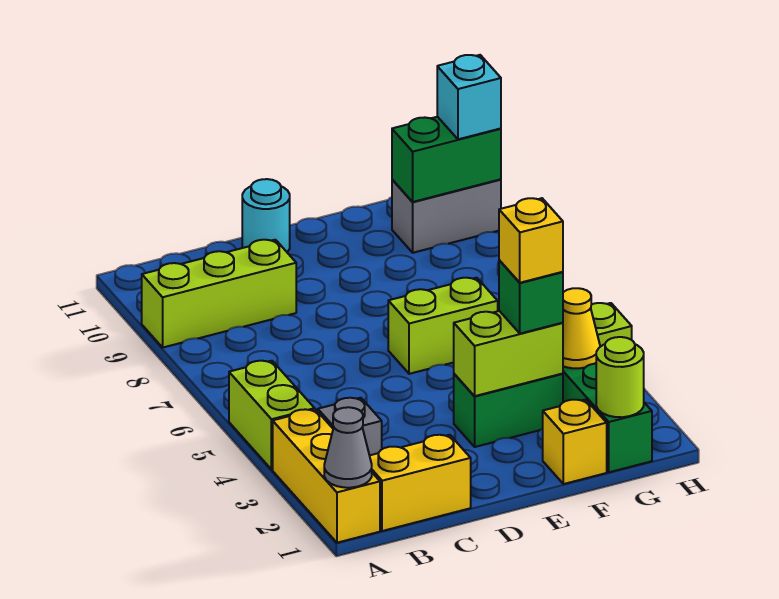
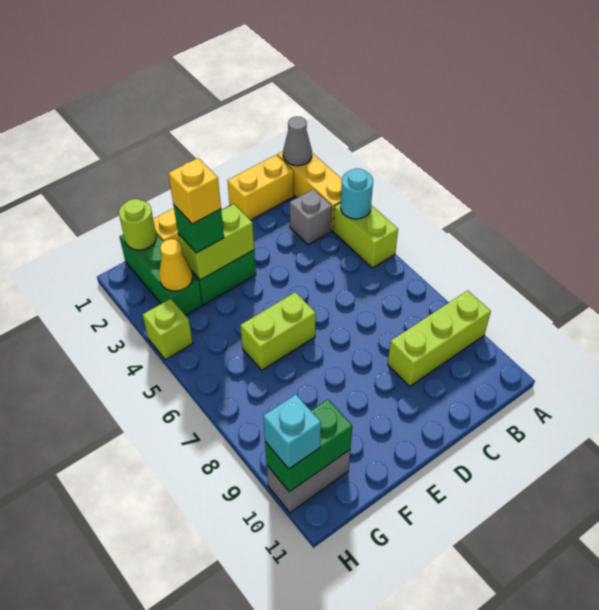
cyan 1x1 round brick [242,179,290,252] -> cyan 1x1 round brick moved to [341,168,373,219]

